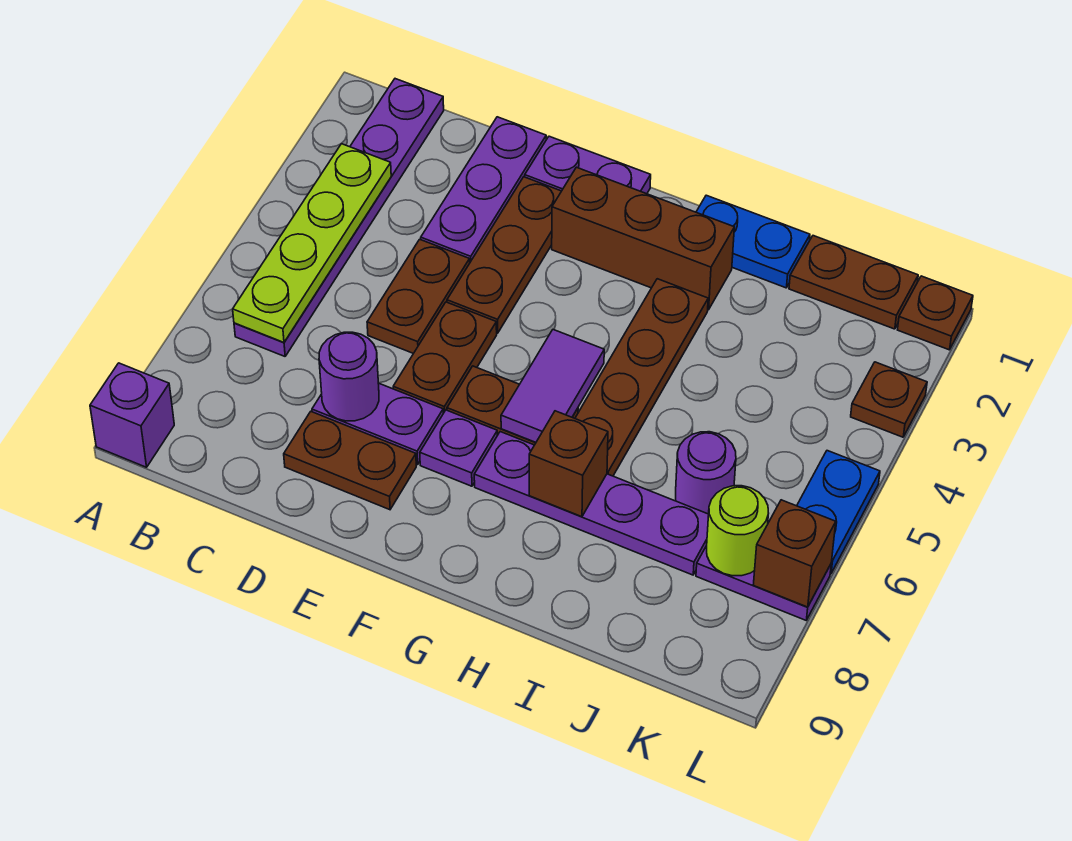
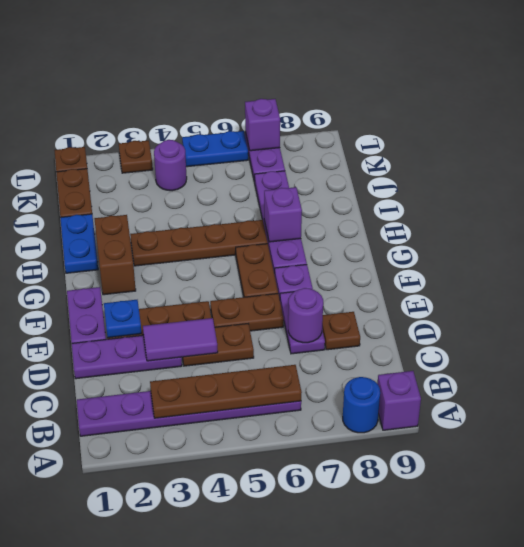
none -> blue 1x1 round brick [343,377,380,433]
lime 1x4 plate [233,144,391,342] -> brown 1x4 plate [150,365,302,418]
brown 1x2 plate [284,412,416,510] -> brown 1x1 plate [322,312,360,350]
none -> blue 1x1 plate [104,300,142,338]
brown 1x3 brick [552,167,734,310] -> brown 1x2 brick [94,215,136,295]
purple 1x2 tile [501,330,604,443] -> purple 1x2 tile moved to [143,318,218,361]
brown 1x1 brick [529,411,608,517] -> purple 1x1 brick [264,187,302,242]
purple 1x1 round brick [676,432,736,514] -> purple 1x1 round brick moved to [154,140,187,191]
lime 1x1 round brick [707,486,769,576] -> none
brown 1x1 brick [753,500,836,607] -> purple 1x1 brick [245,99,280,151]

